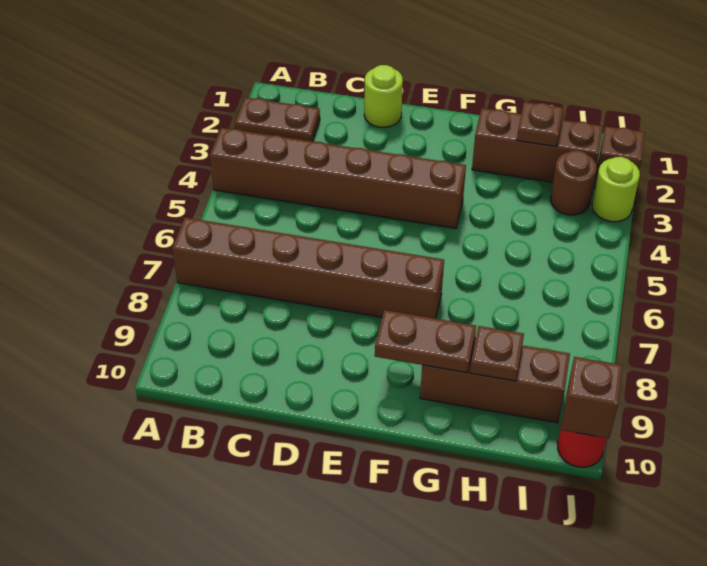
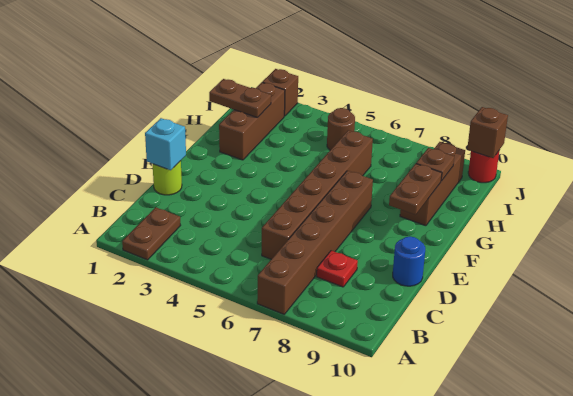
brown 1x6 brick [210,128,466,228] -> brown 1x6 brick moved to [262,130,373,259]
none -> red 1x1 plate [317,251,358,287]
none -> cyan 1x1 brick [145,118,186,170]
none -> blue 1x1 round brick [393,237,425,286]
brown 1x1 plate [517,102,563,147] -> brown 1x2 plate [209,79,271,118]
brown 1x1 round brick [551,150,597,215] -> brown 1x1 round brick moved to [327,108,355,150]
lime 1x1 round brick [592,157,640,222] -> none

